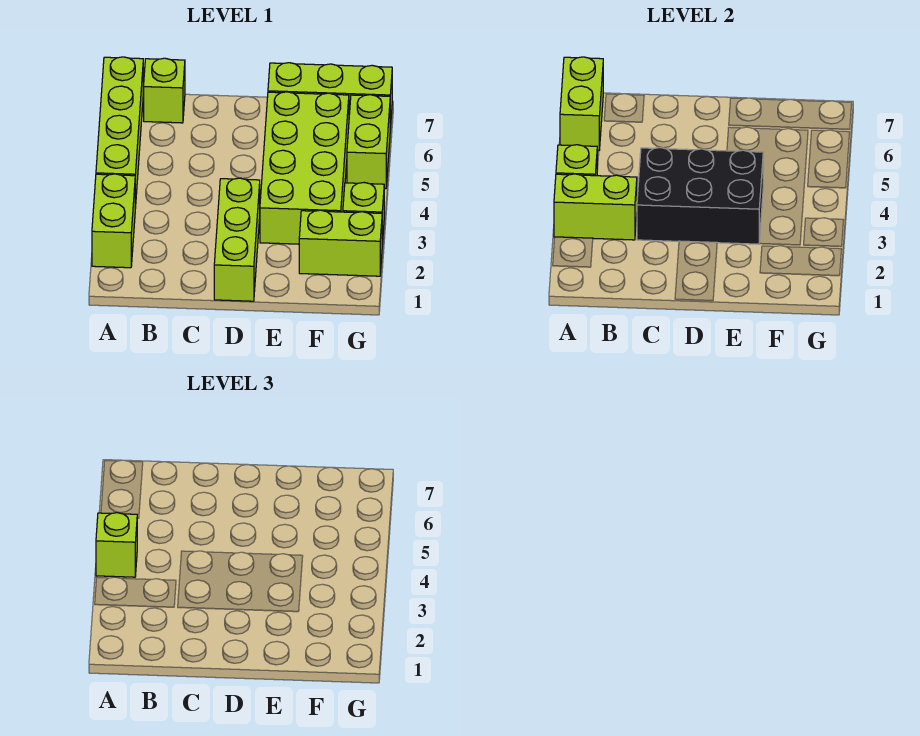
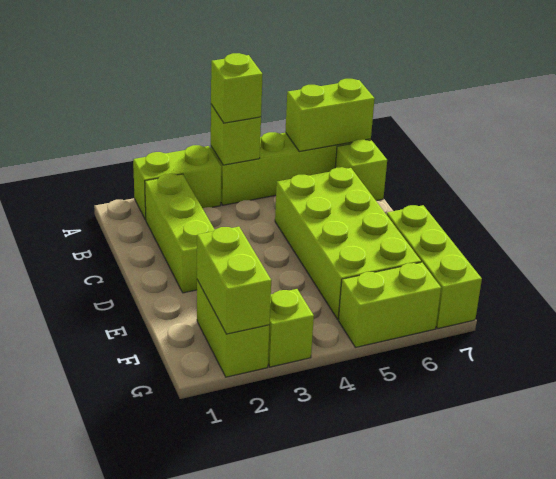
lime 1x2 brick [554,174,637,240] -> lime 1x2 brick moved to [197,227,271,334]
black 2x3 brick [637,147,763,244] -> none
lime 1x3 brick [214,178,260,301] -> lime 1x3 brick turned to [145,174,215,293]
lime 2x4 brick [260,92,349,244] -> lime 2x4 brick turned to [275,167,421,319]

